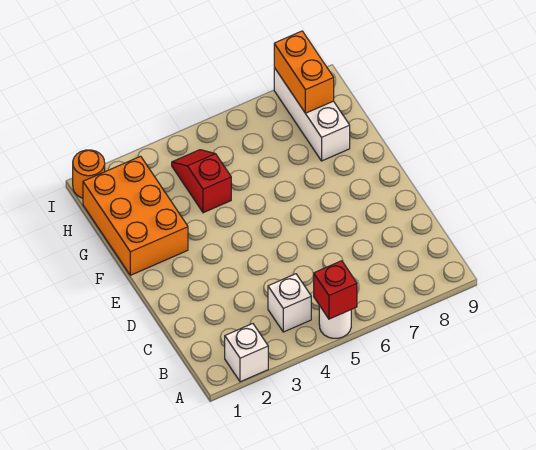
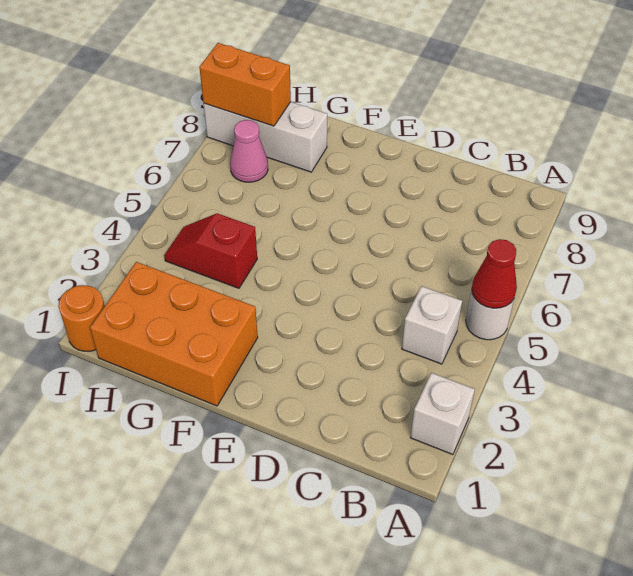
red 1x1 brick [314,261,357,319] -> red 1x1 cone [472,239,517,308]
none -> pink 1x1 cone [230,120,268,182]

